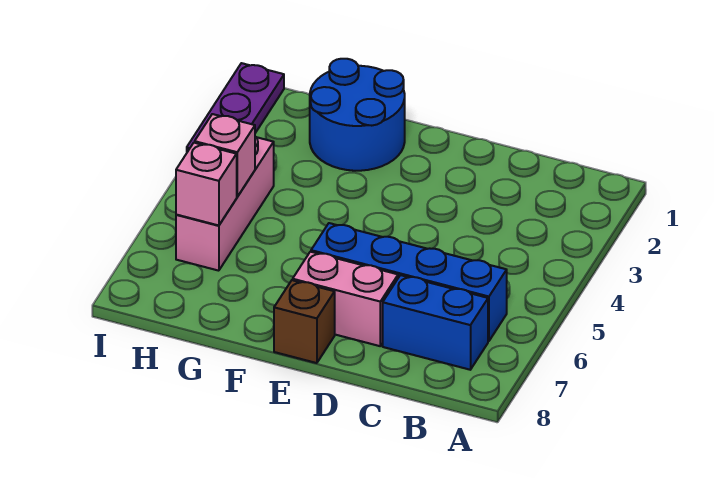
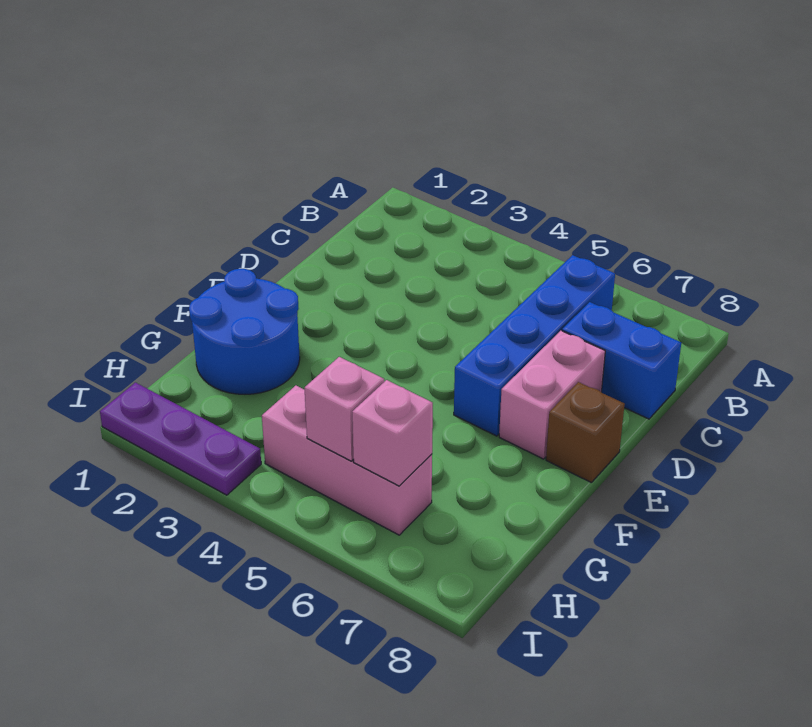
blue 1x2 brick [383,275,488,370] -> blue 1x2 brick turned to [562,302,681,419]

